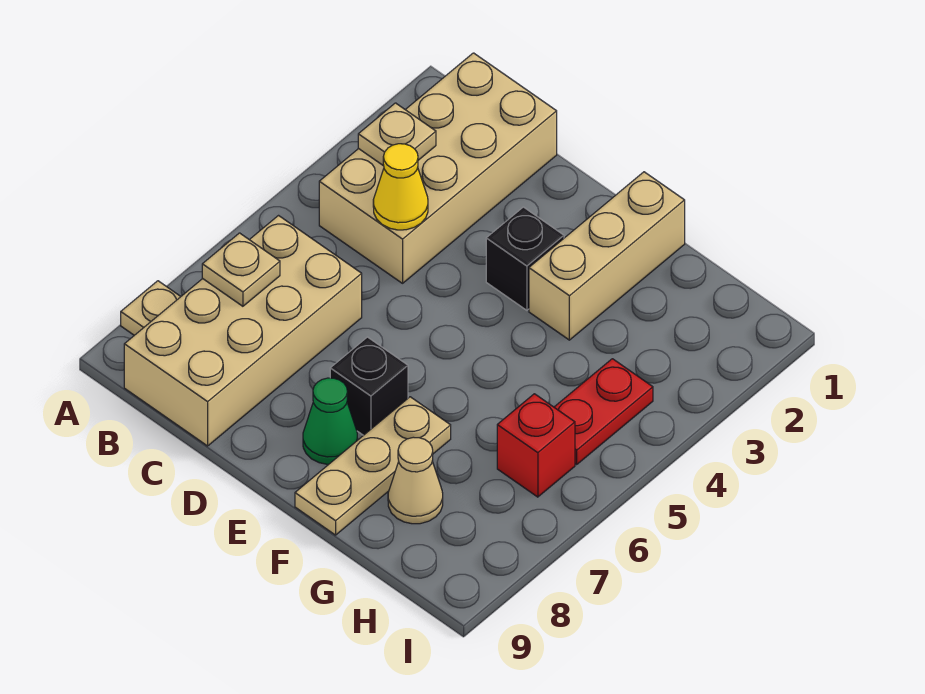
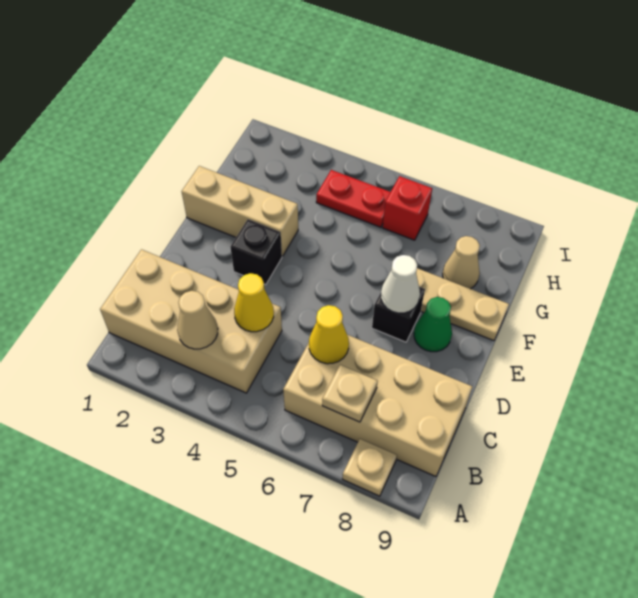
tan 1x1 plate [358,103,436,166] -> tan 1x1 cone [177,291,218,349]
none -> yellow 1x1 cone [309,305,349,364]
none -> white 1x1 cone [381,255,420,313]

